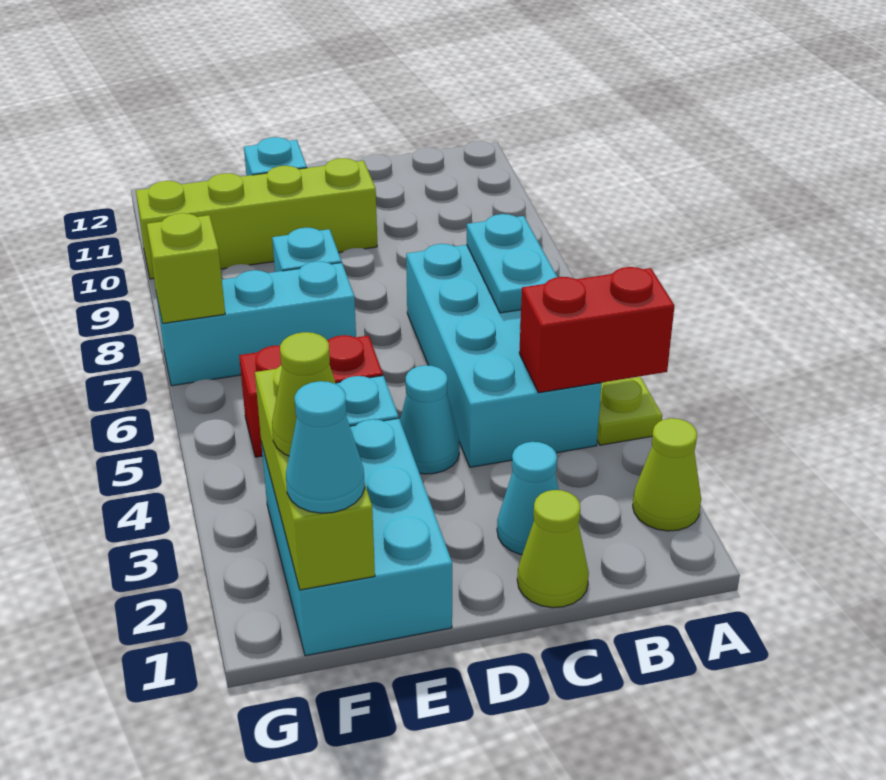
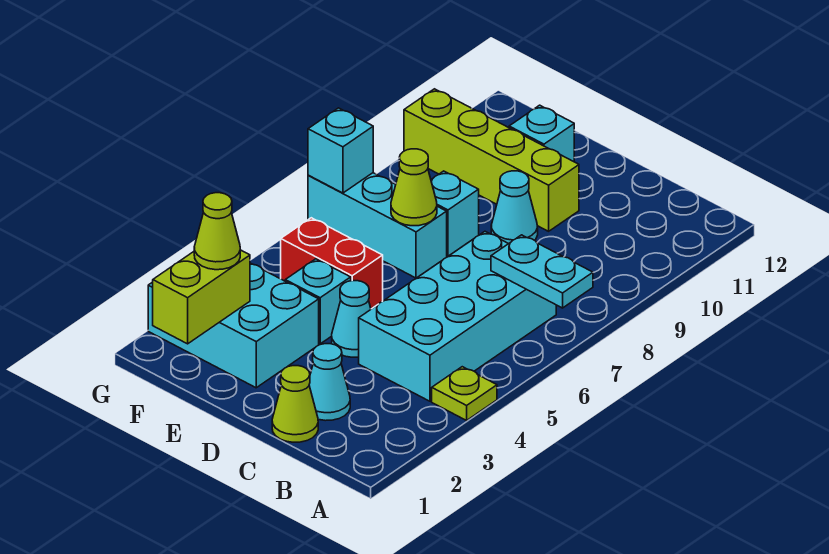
lime 1x1 cone [633,418,701,531] -> lime 1x1 cone moved to [391,149,437,226]
red 1x2 brick [519,267,675,393] -> none
cyan 1x2 plate [467,214,557,313] -> cyan 1x2 plate turned to [491,235,593,308]
cyan 2x3 brick [261,418,452,656] -> cyan 2x3 brick turned to [148,263,319,388]
lime 1x3 brick [255,365,375,590] -> lime 1x2 brick [153,250,250,344]
cyan 1x1 cone [286,381,365,513] -> cyan 1x1 cone moved to [491,171,538,244]
lime 1x1 brick [147,213,225,323] -> cyan 1x1 brick [308,108,373,193]

